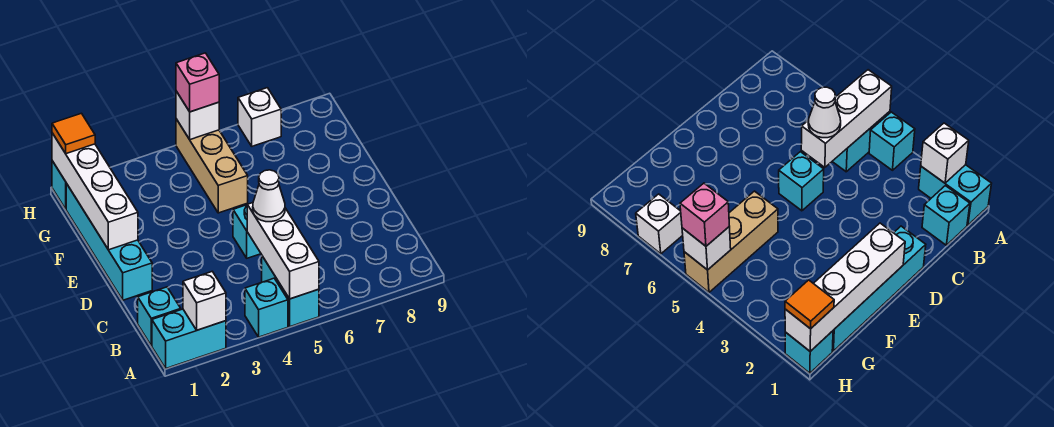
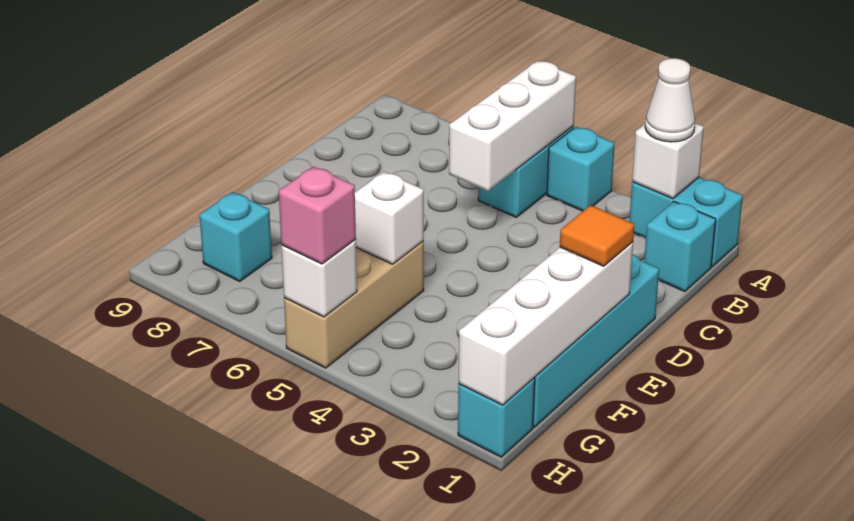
white 1x1 cone [253,170,285,222] -> white 1x1 cone moved to [645,58,695,142]
cyan 1x1 brick [233,205,261,258] -> cyan 1x1 brick moved to [200,192,272,281]
orange 1x1 tile [52,113,95,154] -> orange 1x1 tile moved to [560,205,634,266]
white 1x1 brick [238,88,281,146] -> white 1x1 brick moved to [355,172,424,264]

